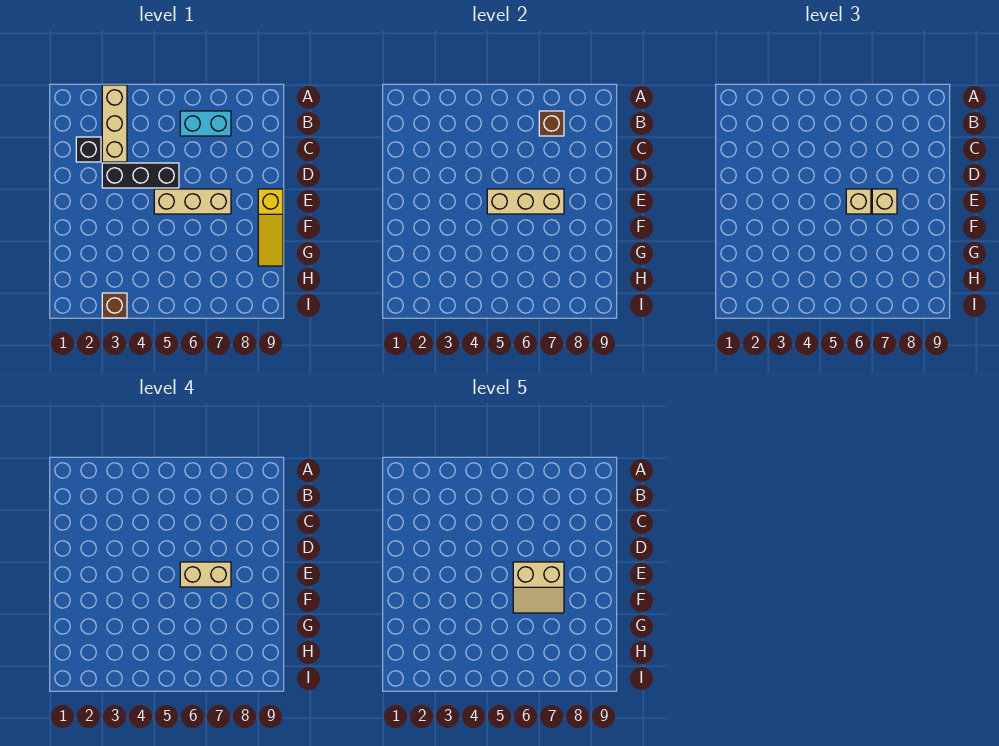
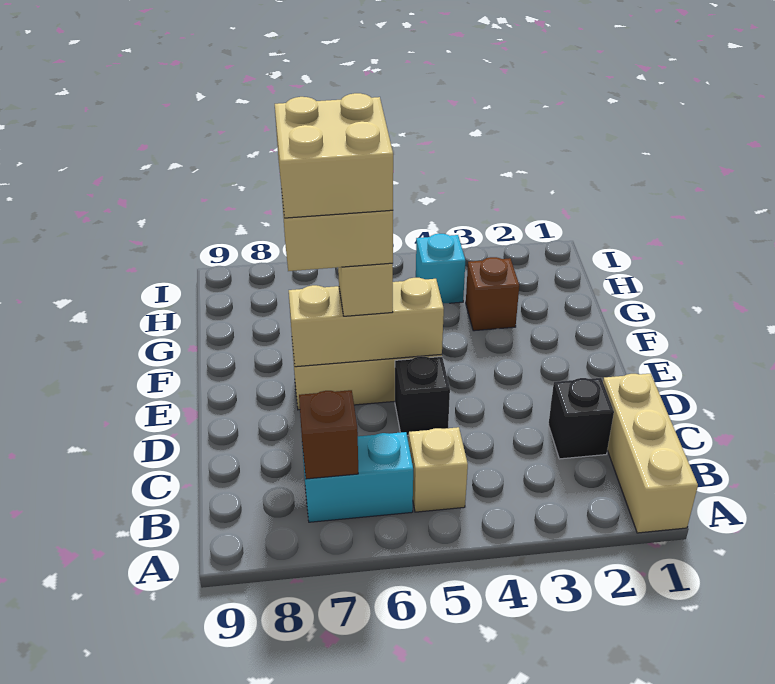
tan 1x3 brick [102,85,127,162] -> tan 1x3 brick moved to [603,374,698,533]
black 1x3 brick [102,163,179,188] -> black 1x1 brick [395,356,450,435]
tan 2x2 slope [513,562,564,613] -> tan 2x2 brick [275,93,393,218]
tan 1x1 brick [872,189,897,214] -> tan 1x1 brick moved to [409,427,468,512]
yellow 1x3 slope [258,189,283,266] -> none
none -> cyan 1x1 brick [416,234,465,304]
brown 1x1 brick [102,293,127,318] -> brown 1x1 brick moved to [466,257,519,331]

